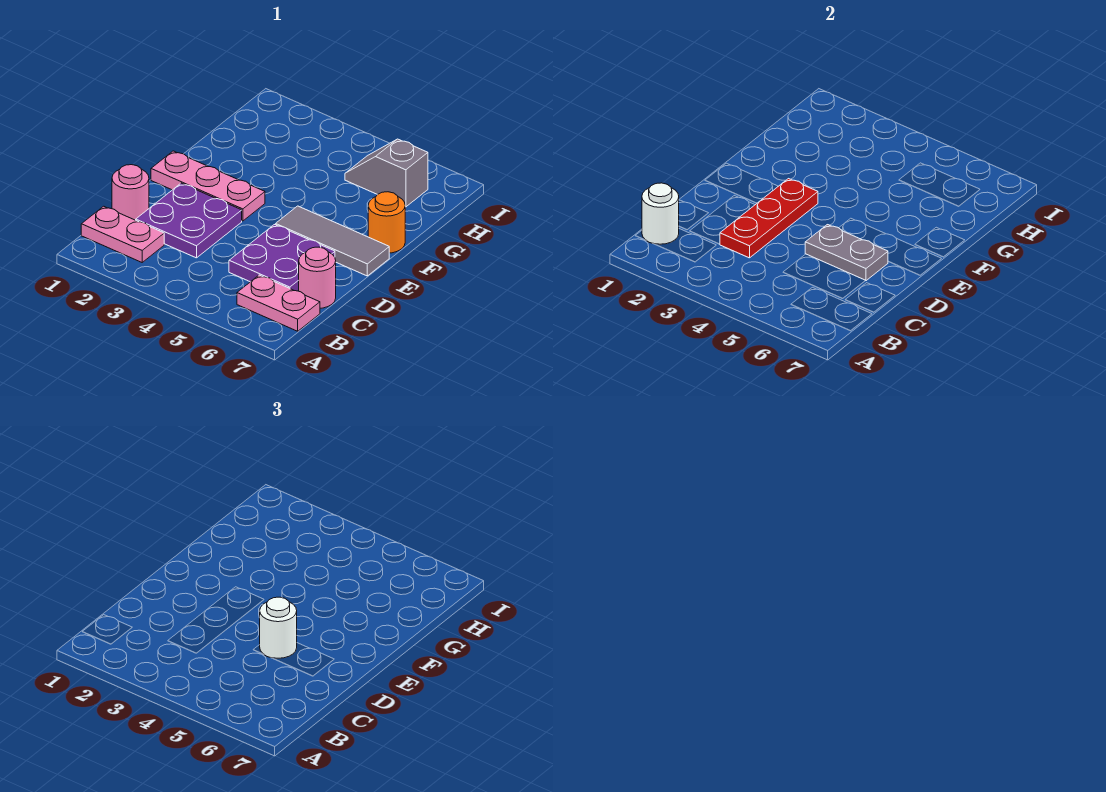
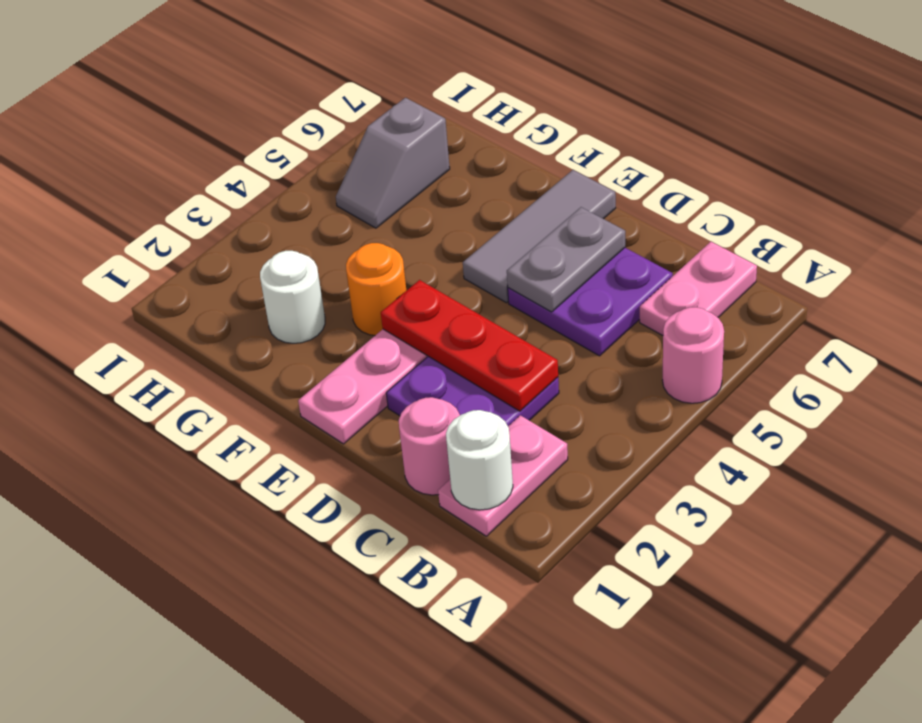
pink 1x1 round brick [299,247,336,308] -> pink 1x1 round brick moved to [662,307,724,403]
white 1x1 round brick [260,597,297,658] -> white 1x1 round brick moved to [260,251,325,343]
orange 1x1 round brick [368,192,405,253] -> orange 1x1 round brick moved to [346,243,406,335]

